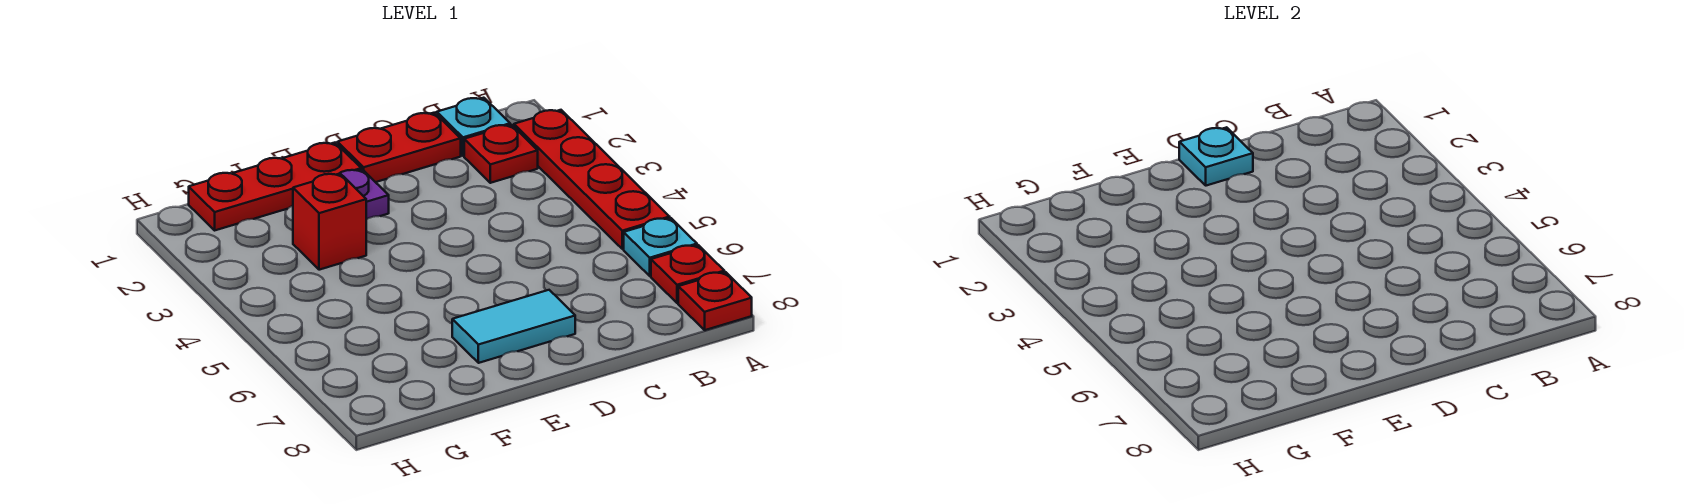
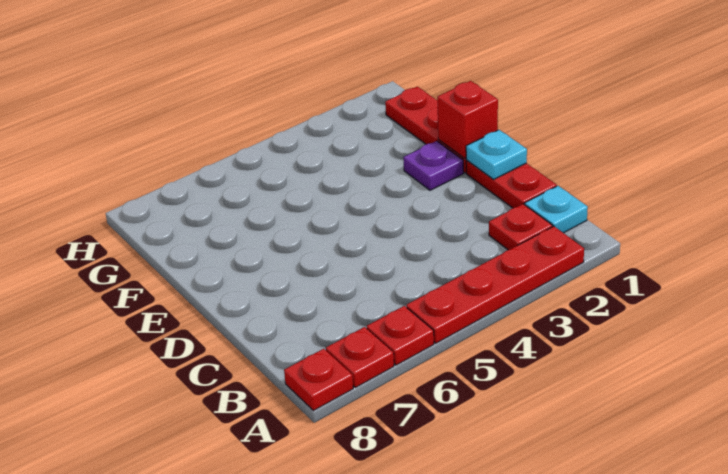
cyan 1x1 plate [624,218,697,276] -> red 1x1 plate [367,306,434,365]
cyan 1x2 tile [452,290,575,363] -> none
red 1x1 brick [293,173,366,270] -> red 1x1 brick moved to [437,81,498,159]

